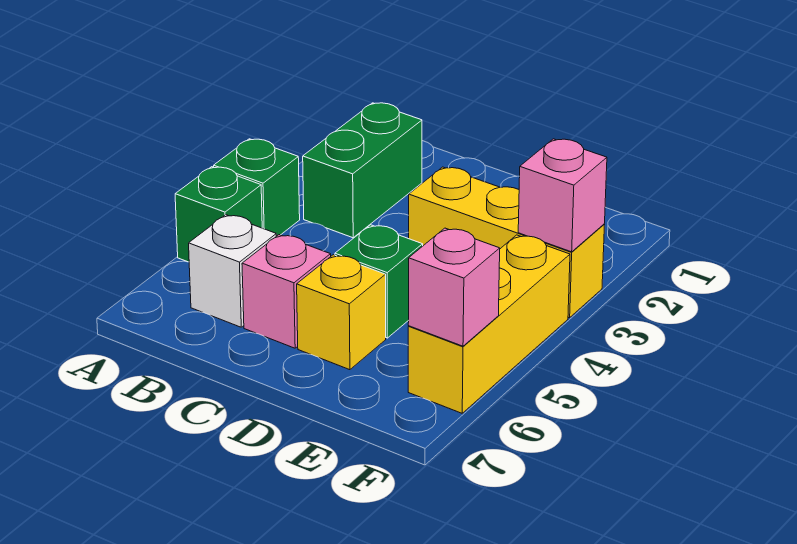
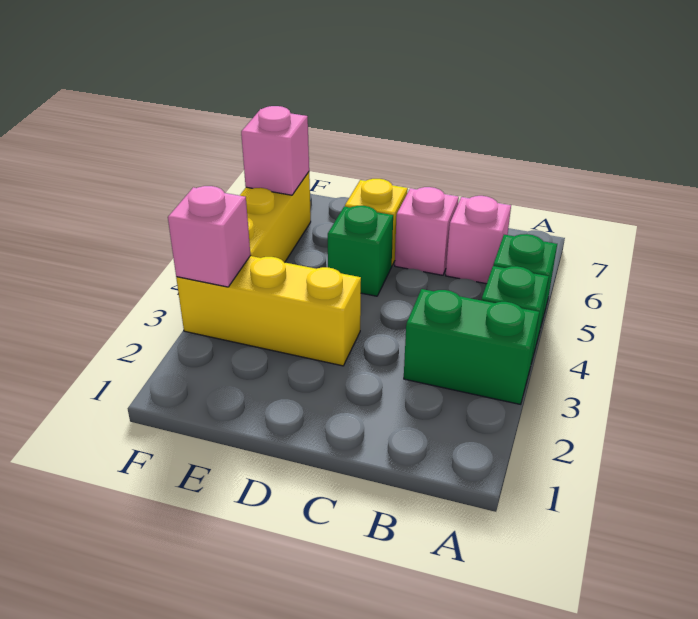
green 1x2 brick [303,103,422,238] -> green 1x2 brick turned to [404,289,539,404]
white 1x1 brick [189,215,276,327] -> pink 1x1 brick [446,196,511,284]

